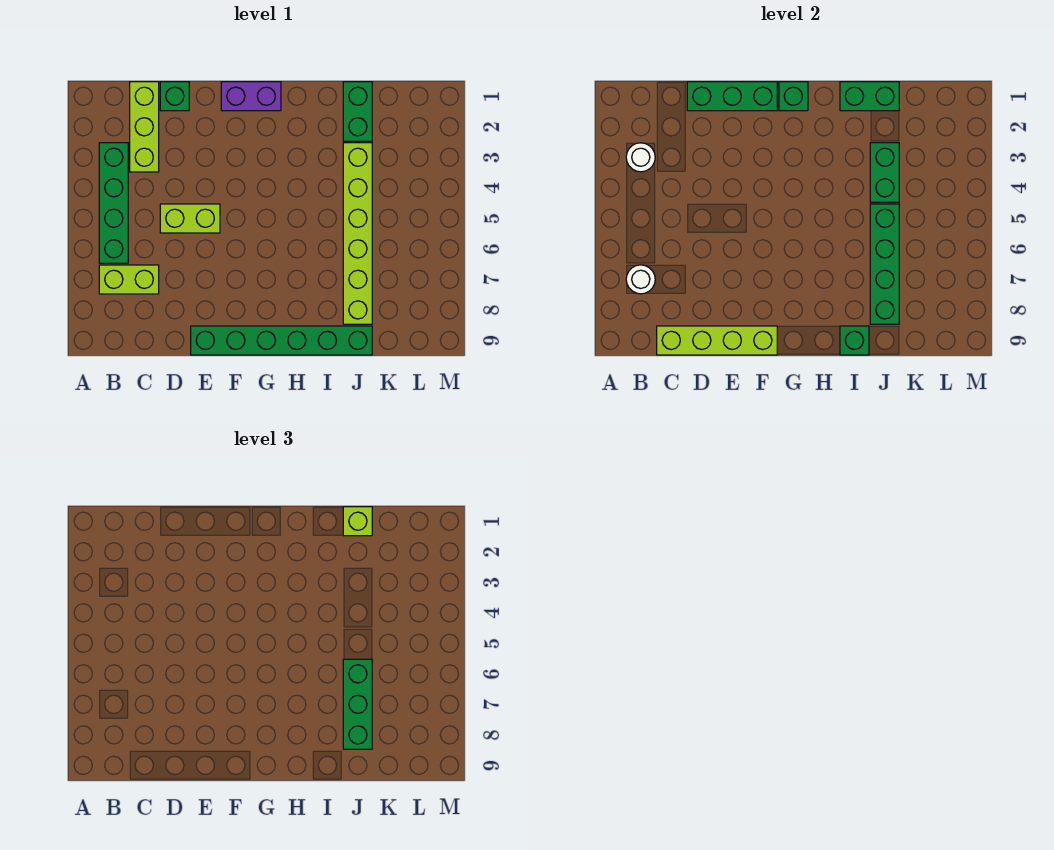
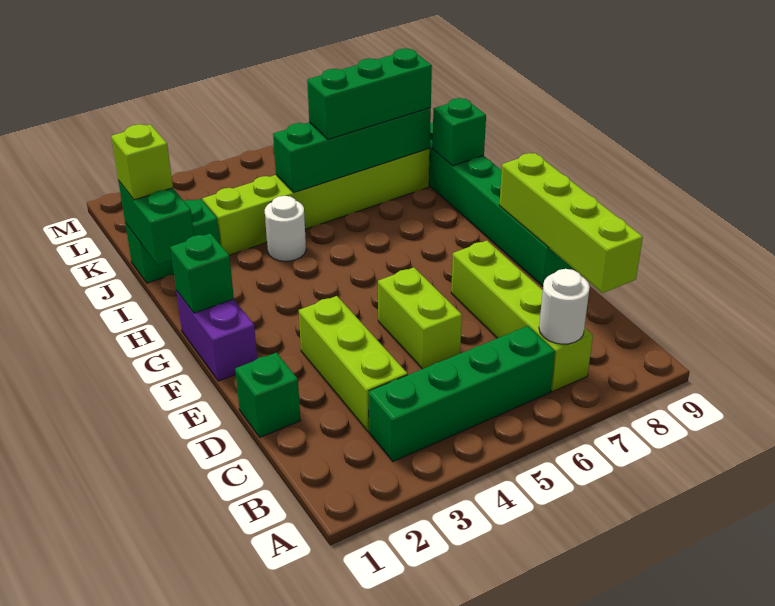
white 1x1 round brick [626,143,655,172] -> white 1x1 round brick moved to [265,196,306,261]
lime 1x2 brick [99,265,159,294] -> lime 1x4 brick [451,241,593,392]
lime 1x3 brick [130,82,159,172] -> lime 1x3 brick turned to [299,296,408,431]
green 1x3 brick [687,82,777,111] -> none
green 1x2 brick [870,143,899,202] -> none

